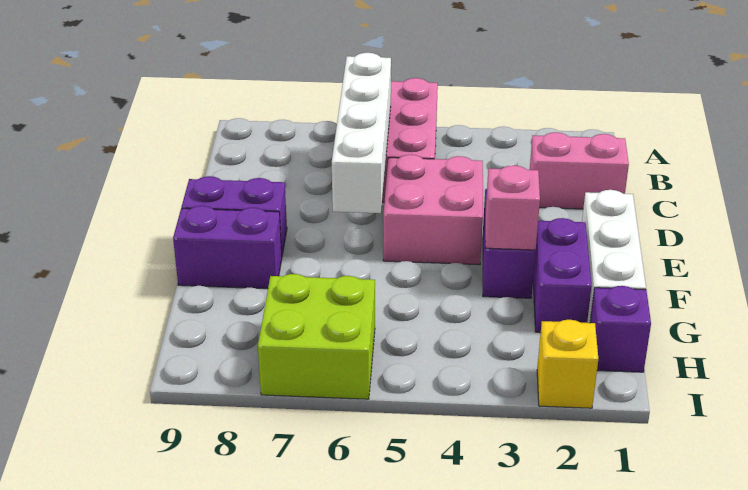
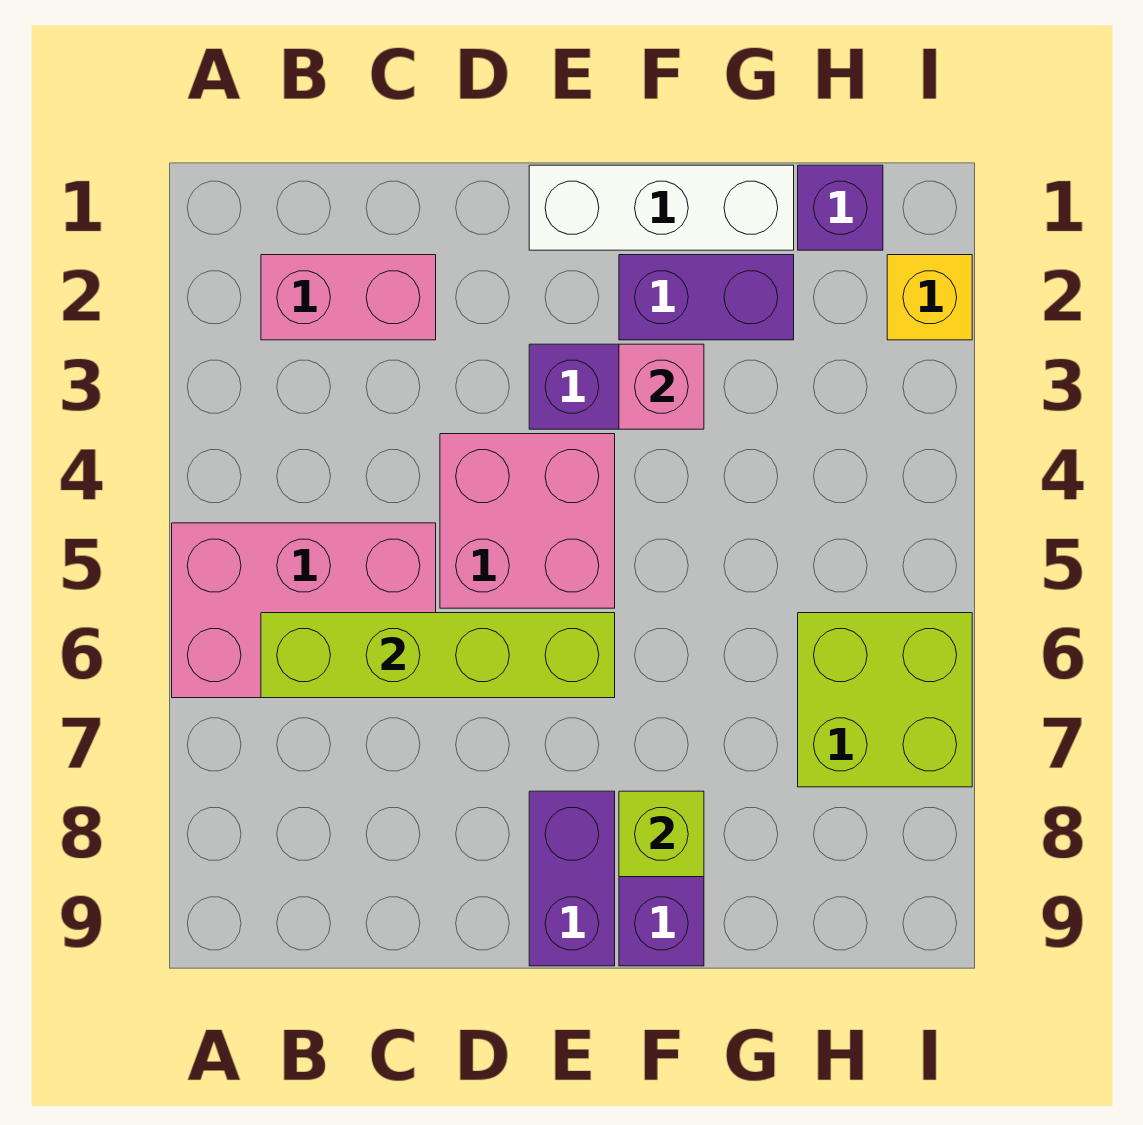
white 1x4 brick [332,53,391,213] -> lime 1x4 brick [261,613,615,698]
pink 1x2 brick [530,132,629,209] -> pink 1x2 brick turned to [261,255,436,340]
none -> lime 1x1 brick [619,791,704,877]

